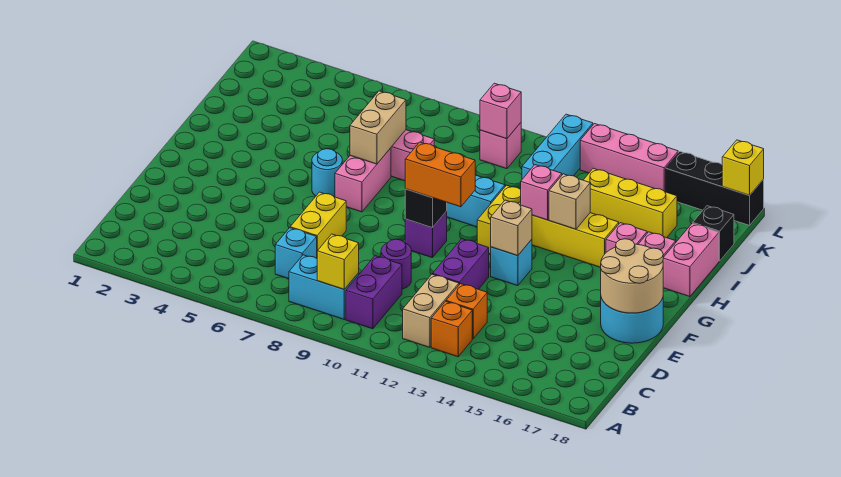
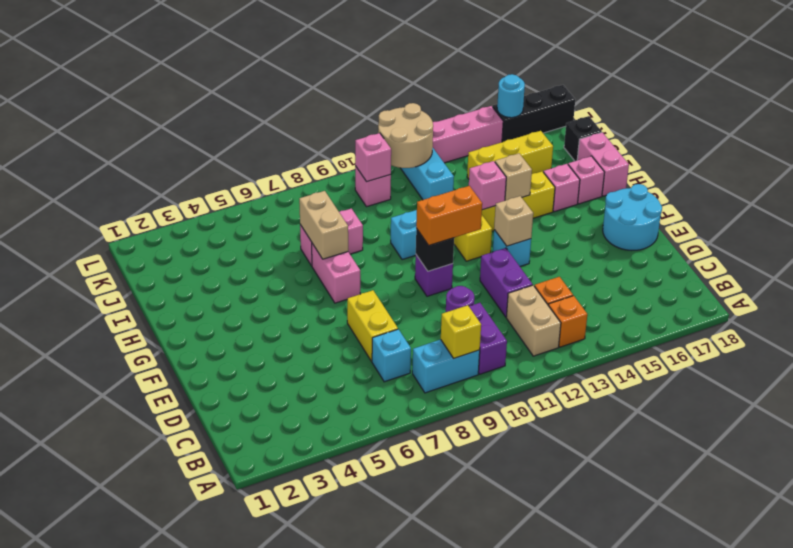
tan 2x2 round brick [601,239,663,313] -> tan 2x2 round brick moved to [378,103,433,168]
cyan 1x1 round brick [312,149,342,197] -> cyan 1x1 round brick moved to [497,74,525,118]
yellow 1x1 brick [722,140,764,195] -> none

